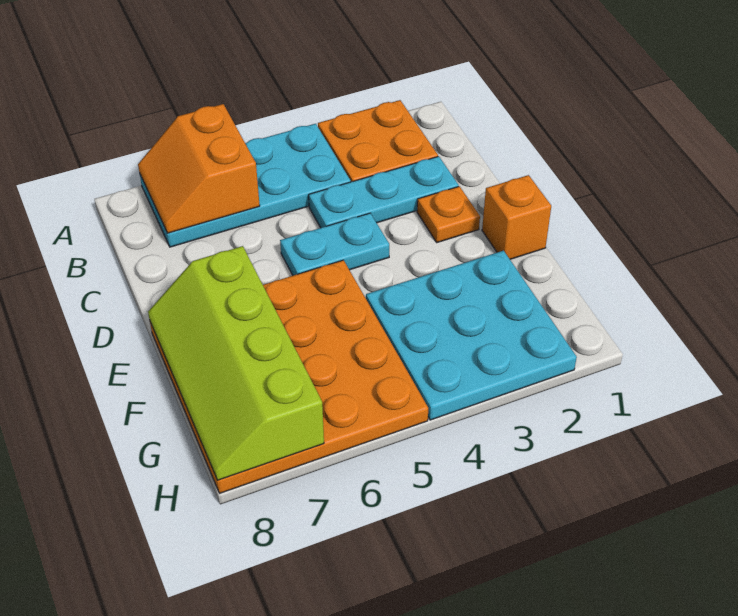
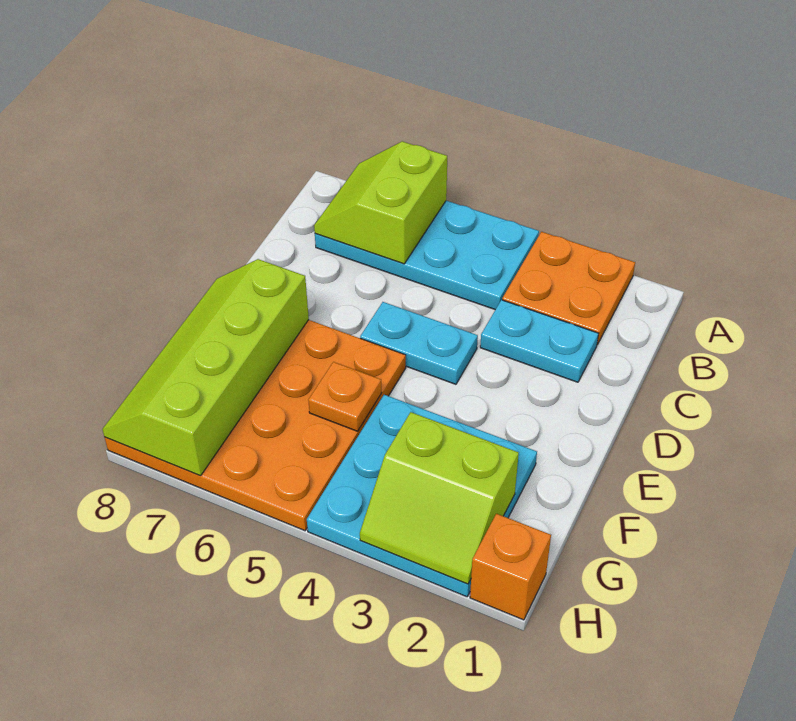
orange 2x2 slope [138,104,260,233] -> lime 2x2 slope [314,141,447,264]
cyan 1x3 plate [309,156,459,228] -> cyan 1x2 plate [480,300,599,382]
orange 1x1 plate [417,186,480,243] -> orange 1x1 plate moved to [308,362,382,431]
orange 1x1 brick [482,175,551,259] -> orange 1x1 brick moved to [470,514,551,620]
none -> lime 2x2 slope [360,412,519,584]

